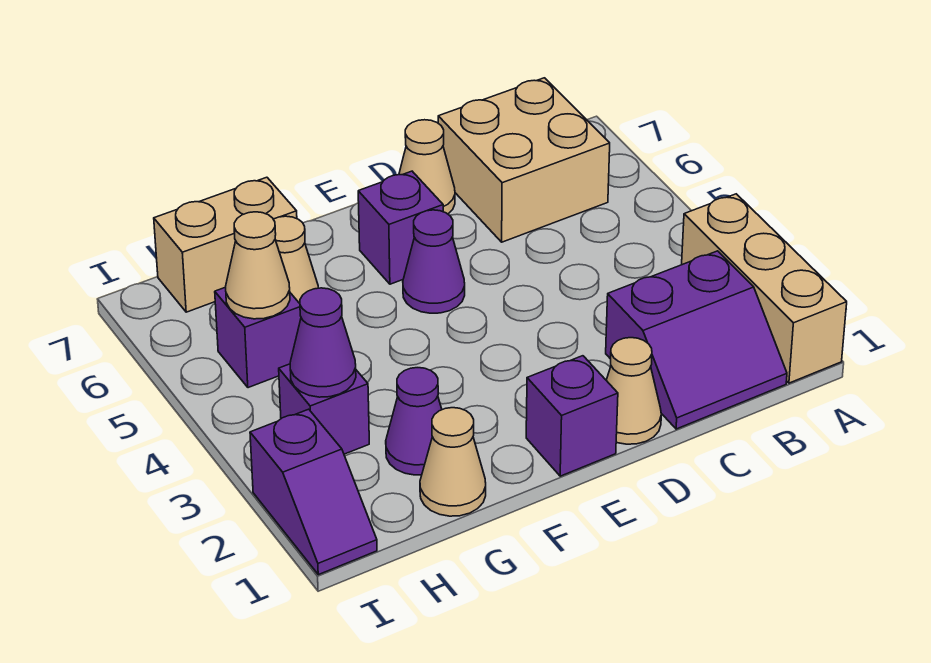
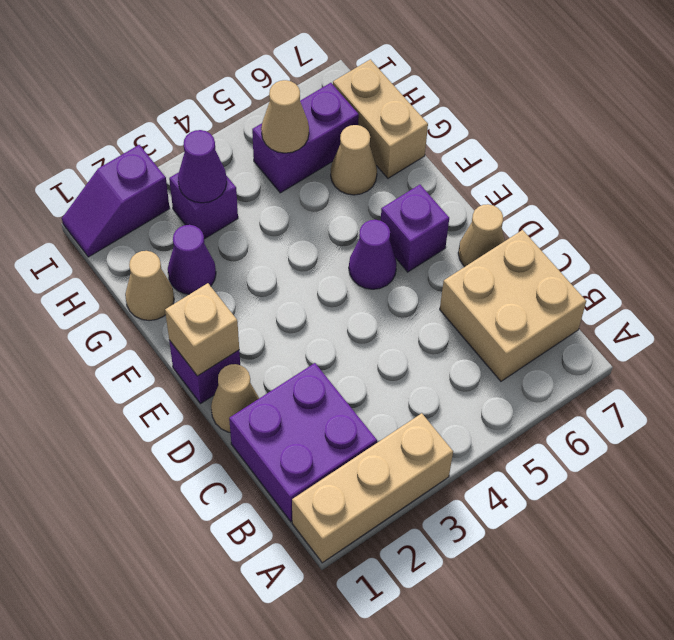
purple 2x2 slope [606,251,787,429] -> purple 2x2 brick [229,363,377,522]
none -> tan 1x1 brick [165,283,239,376]
purple 1x1 brick [215,287,301,388] -> purple 1x2 brick [252,83,359,193]

